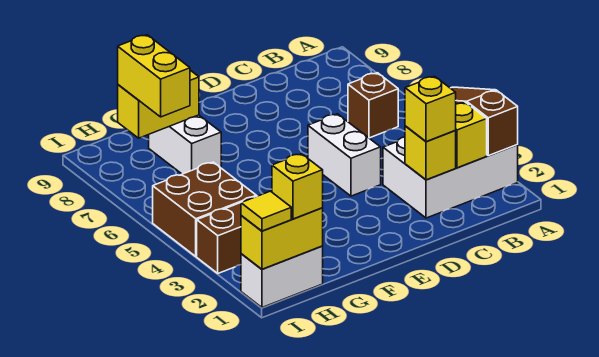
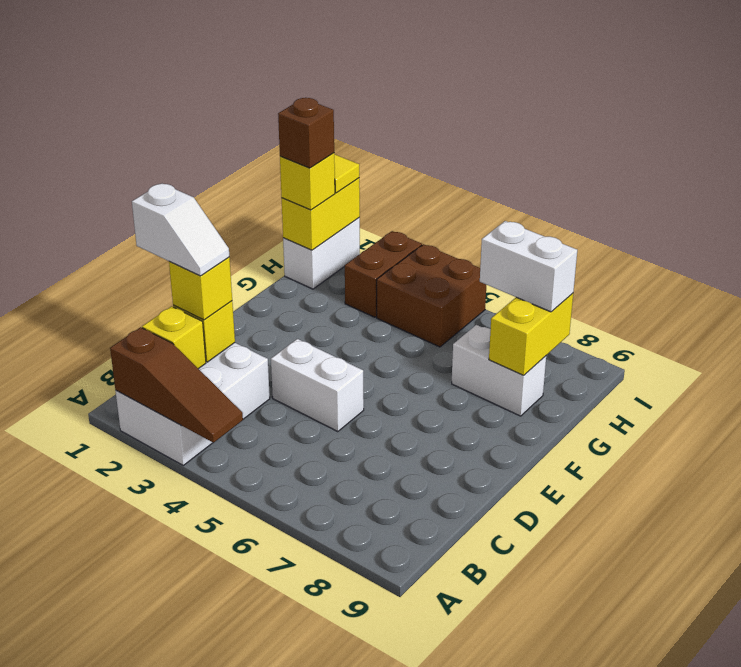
brown 1x1 brick [348,73,398,138] -> brown 1x1 brick moved to [278,98,334,168]
none -> white 1x2 slope [132,183,229,276]
yellow 1x2 brick [118,35,190,117] -> white 1x2 brick [480,221,577,312]

